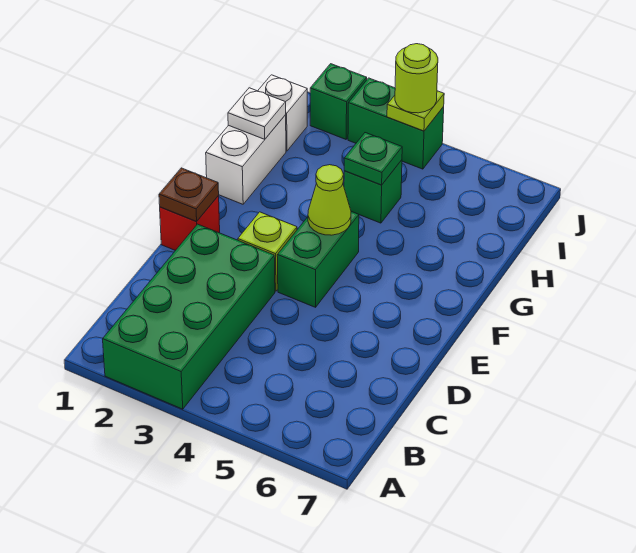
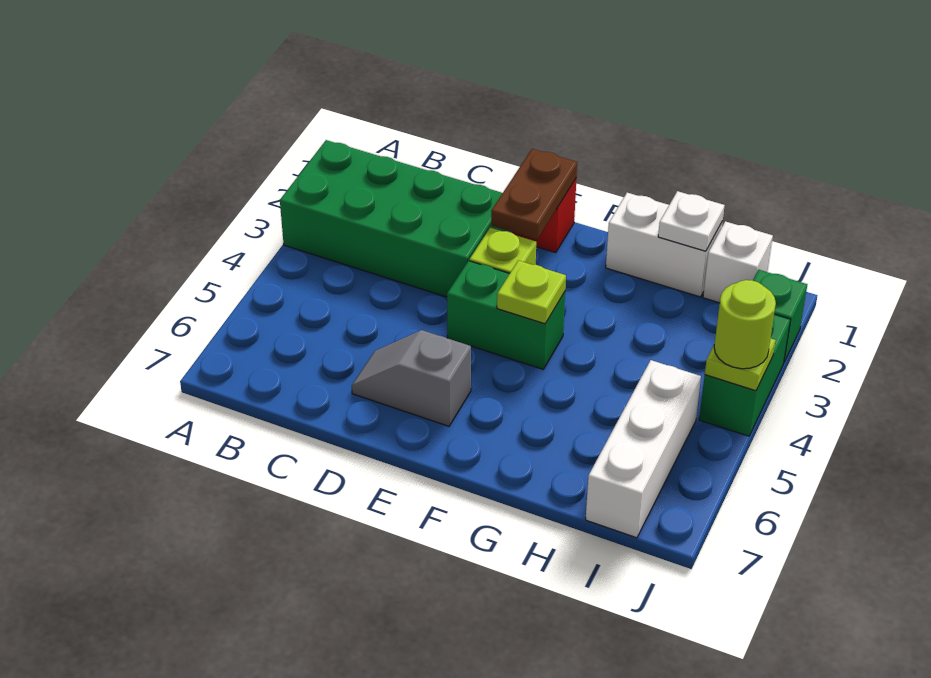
none -> grey 1x2 slope [352,330,471,426]
brown 1x1 plate [159,168,219,222] -> brown 1x2 plate [491,149,577,239]
lime 1x1 cone [308,165,351,235] -> lime 1x1 plate [497,260,566,324]
green 1x1 brick [344,160,402,223] -> none
green 1x1 plate [344,133,402,185] -> none
none -> white 1x3 brick [586,360,701,538]

